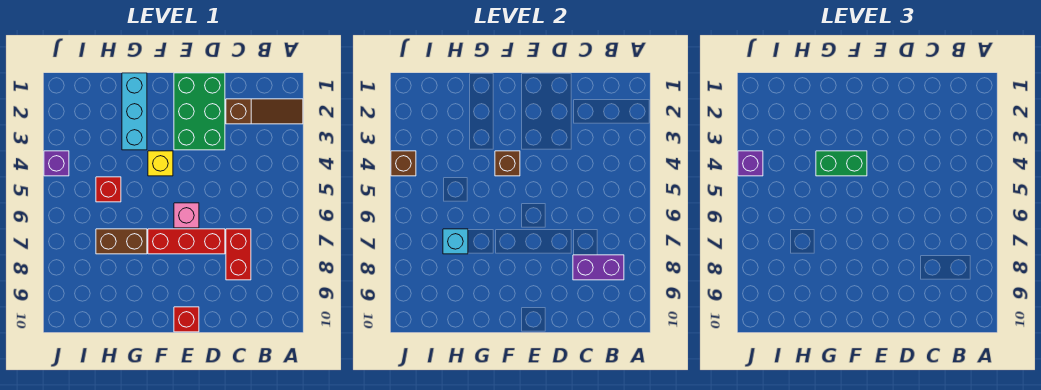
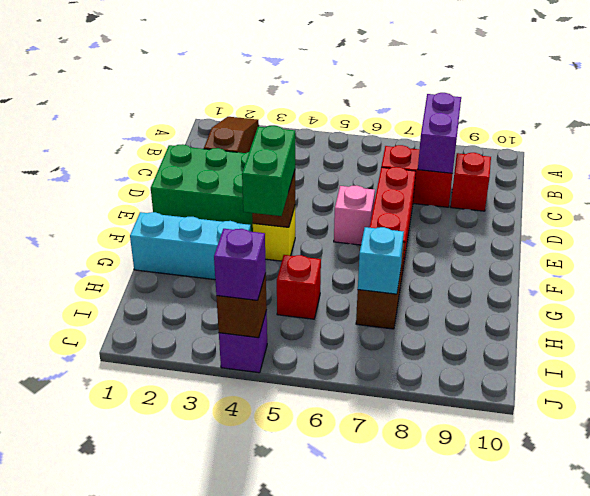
red 1x1 brick [174,307,199,332] -> red 1x1 brick moved to [451,153,491,211]

